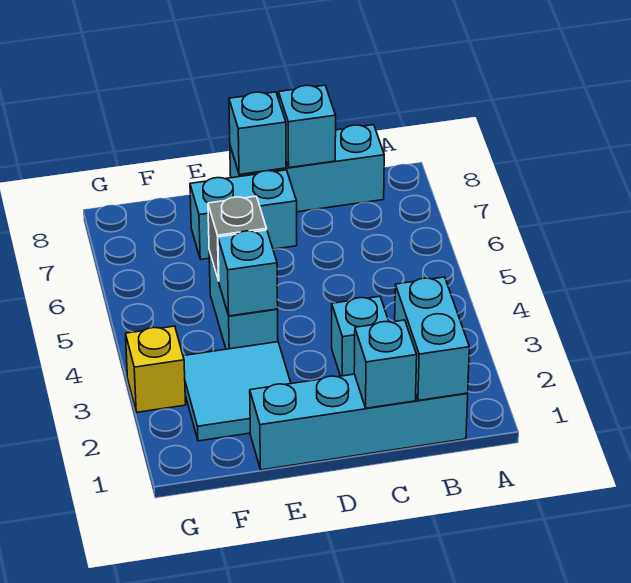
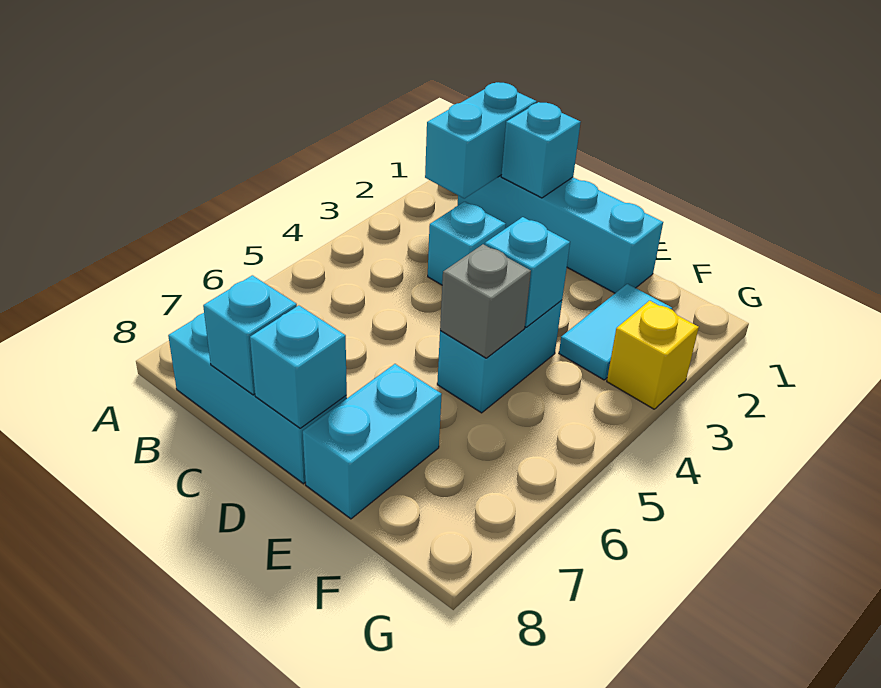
cyan 1x2 brick [190,170,297,260] -> cyan 1x2 brick turned to [303,364,442,519]
cyan 2x2 tile [183,342,291,441] -> cyan 1x2 tile [559,284,672,380]

